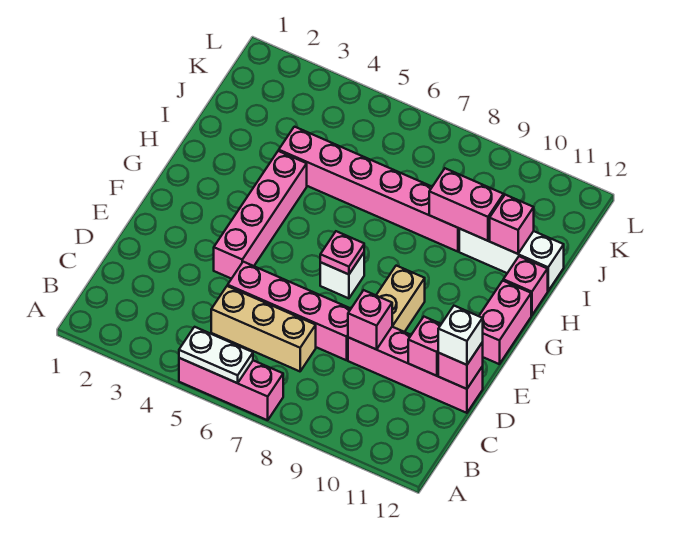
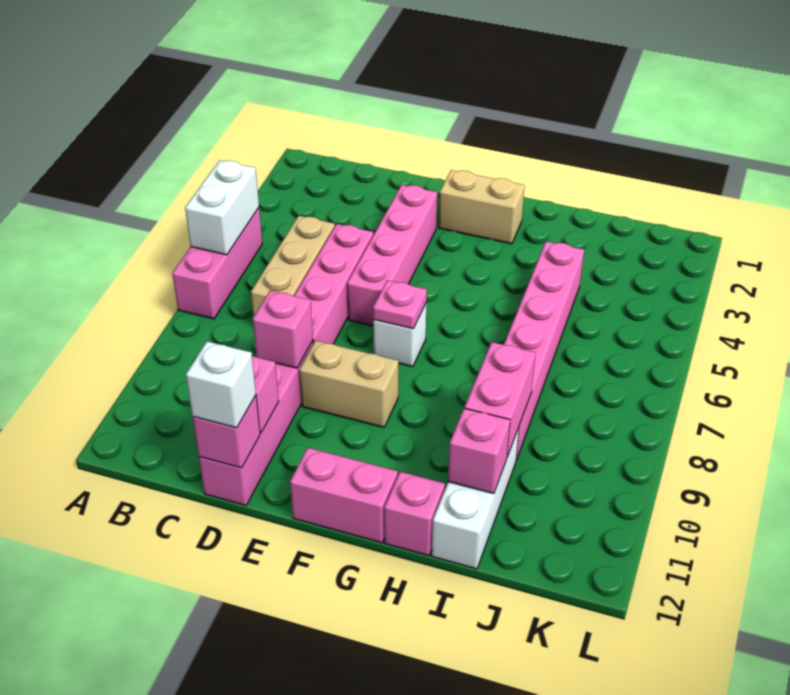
white 1x2 plate [179,327,253,383] -> white 1x2 brick [185,160,259,255]
pink 1x4 brick [214,151,307,279] -> pink 1x4 brick turned to [347,185,437,326]
none -> tan 1x2 brick [439,170,525,244]

